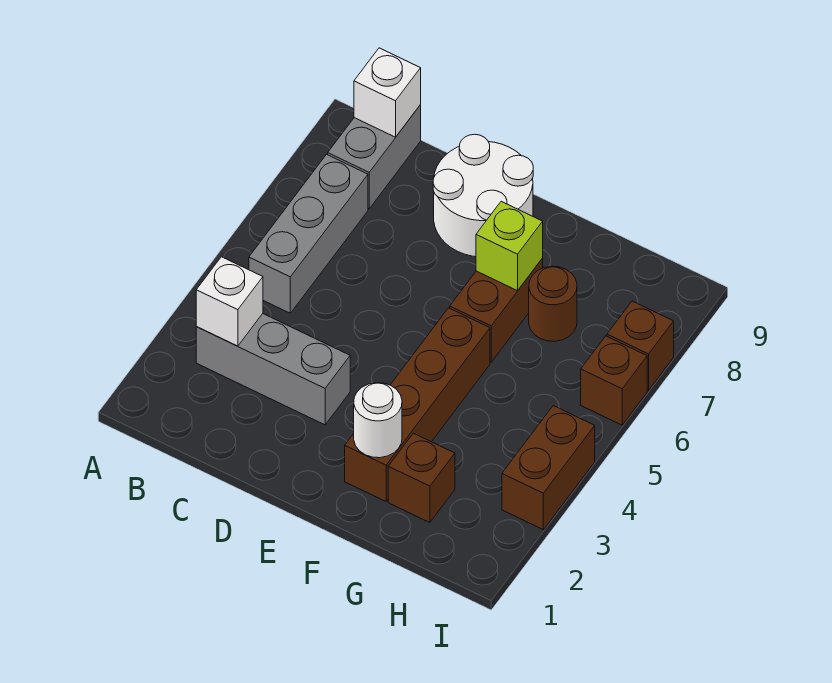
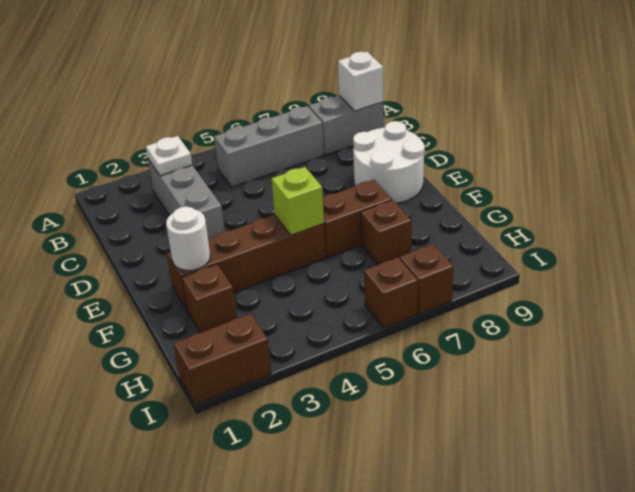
white 1x1 brick [196,257,263,346] -> white 1x1 plate [146,136,192,176]
lime 1x1 brick [476,201,543,291] -> lime 1x1 brick moved to [271,167,324,235]
brown 1x1 round brick [529,266,577,341] -> brown 1x1 brick [361,200,412,265]
brown 1x2 brick [502,406,595,529] -> brown 1x2 brick moved to [174,314,271,405]

